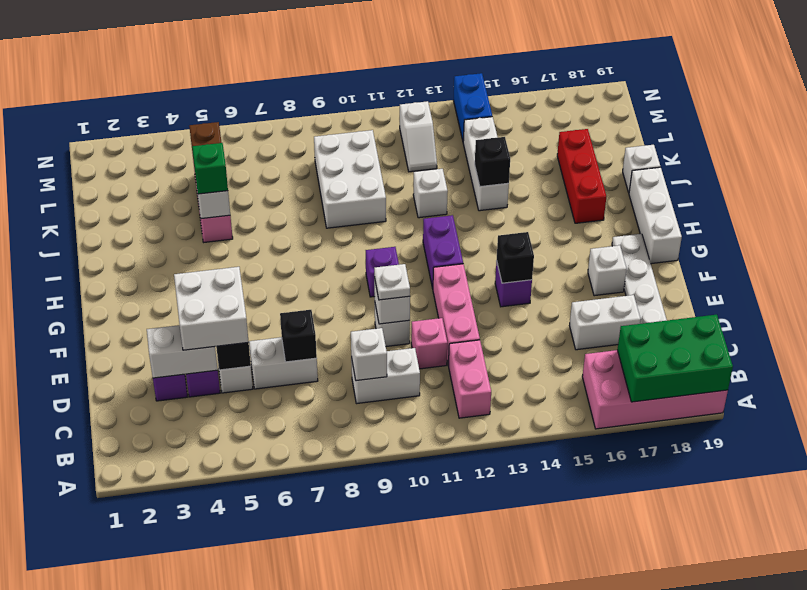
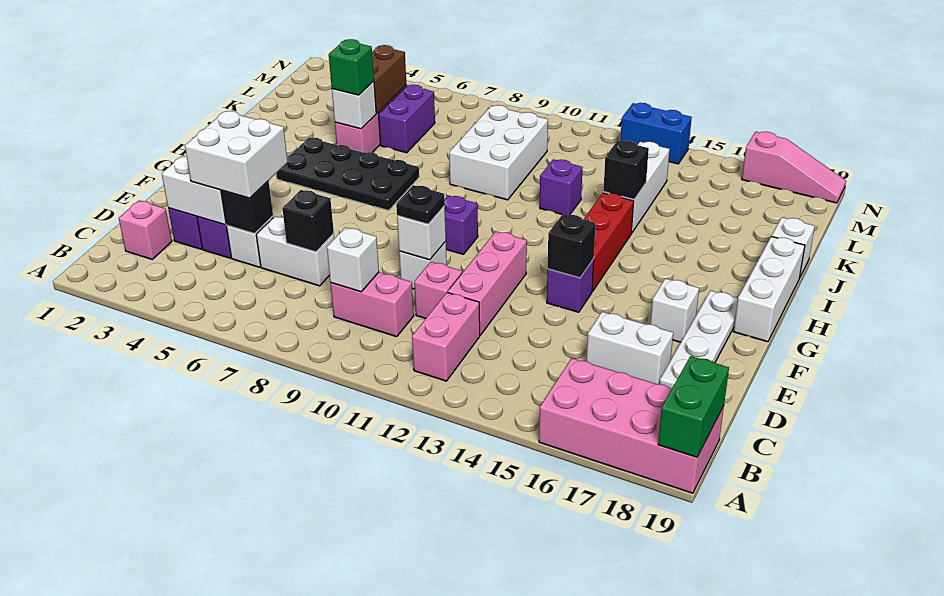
green 2x3 brick [617,315,733,402] -> green 1x2 brick [658,356,729,457]
none -> pink 1x1 brick [119,201,172,259]
white 1x2 brick [351,348,420,404] -> pink 1x2 brick [331,272,414,337]
white 1x1 plate [374,264,410,300] -> black 1x1 plate [396,185,445,224]
purple 1x2 brick [423,215,463,288] -> purple 1x2 brick moved to [378,85,435,153]
none -> black 2x4 plate [276,138,419,210]
red 1x3 brick [557,129,606,223] -> red 1x3 brick moved to [584,193,634,291]
white 1x1 brick [413,169,448,218] -> purple 1x1 brick [540,159,583,215]
white 1x2 slope [400,101,437,172] -> none
blue 1x2 brick [454,73,492,140] -> blue 1x2 brick turned to [620,103,692,164]
none -> pink 1x3 slope [742,132,846,203]

